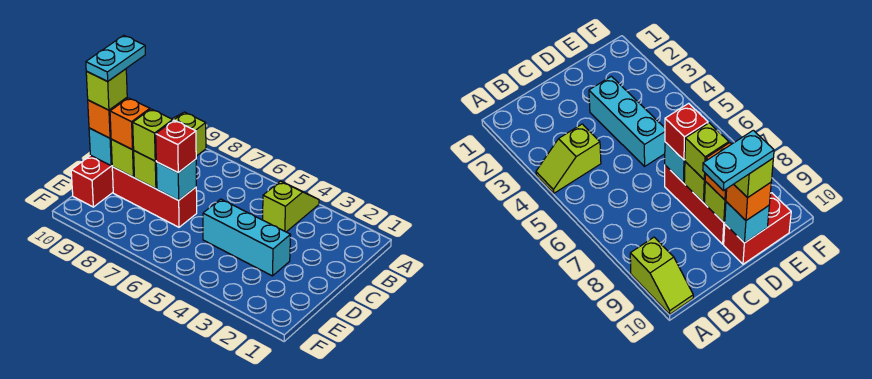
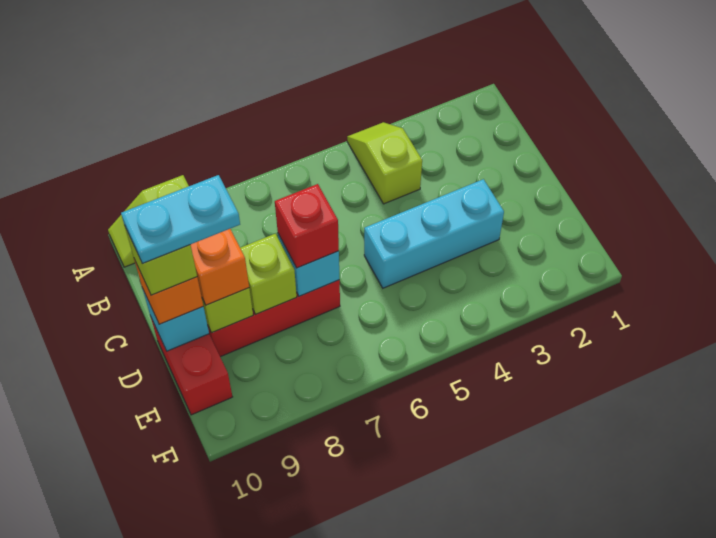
cyan 1x2 plate [86,35,145,81] -> cyan 1x2 plate turned to [121,175,240,264]
lime 1x1 brick [133,109,173,161] -> none

